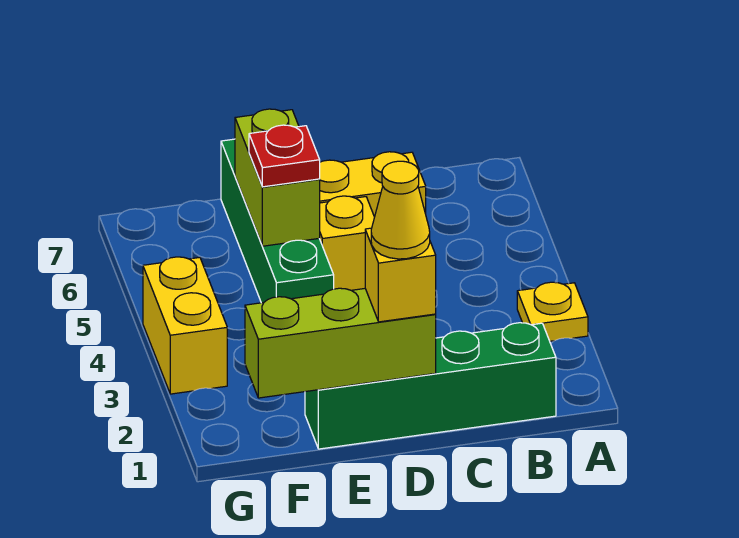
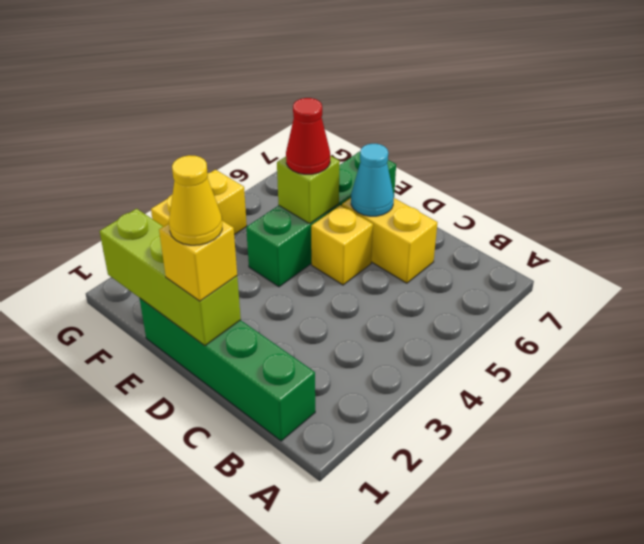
yellow 1x1 plate [517,282,588,341] -> none
none -> cyan 1x1 cone [351,144,394,216]
lime 1x2 brick [235,109,320,246] -> lime 1x1 brick [277,156,340,224]
red 1x1 plate [249,125,320,187] -> red 1x1 cone [286,98,330,174]

